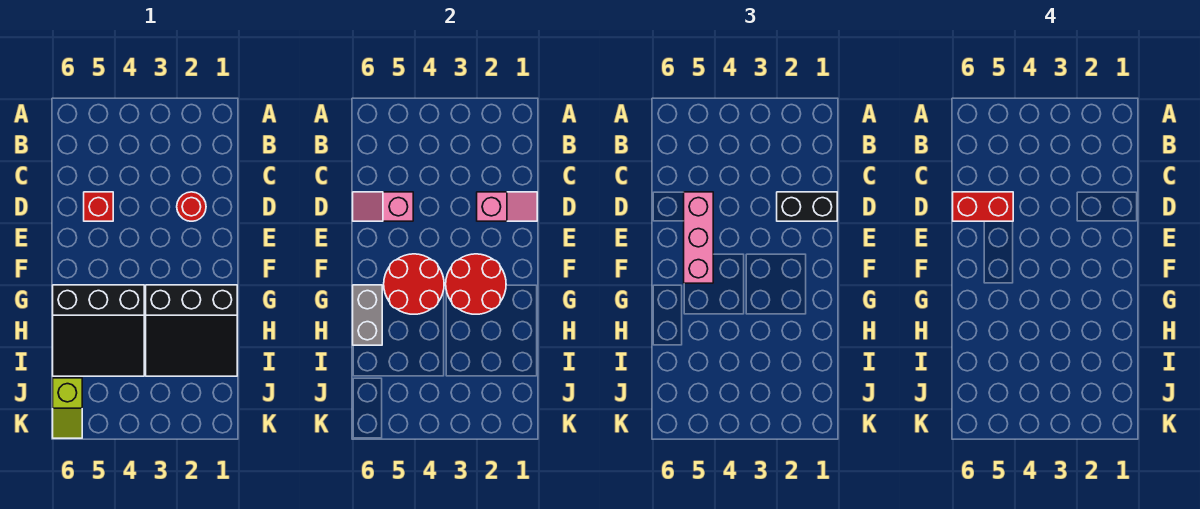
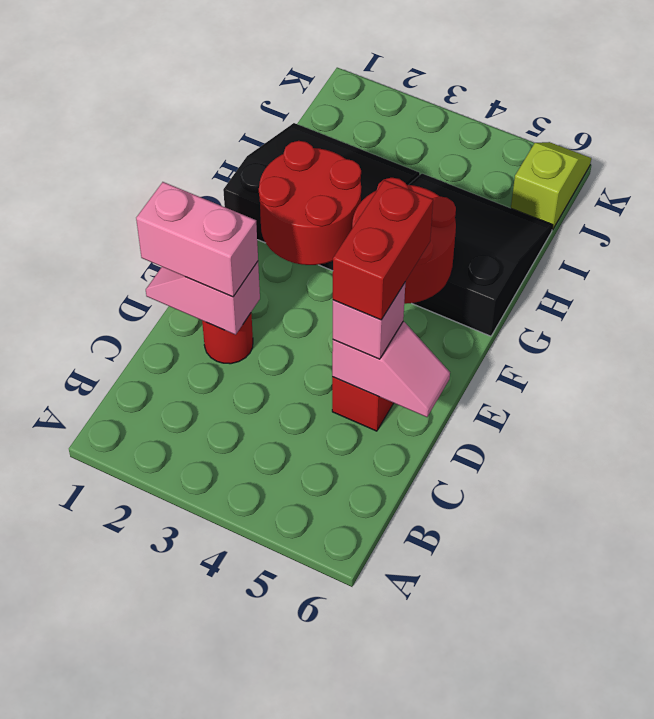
black 1x2 brick [777,192,837,221] -> pink 1x2 brick [136,182,258,297]
pink 1x3 brick [684,192,713,283] -> pink 1x1 brick [333,283,405,359]
red 1x2 brick [953,192,1013,221] -> red 1x2 brick turned to [333,180,433,320]
grey 1x2 brick [353,285,382,345] -> none

